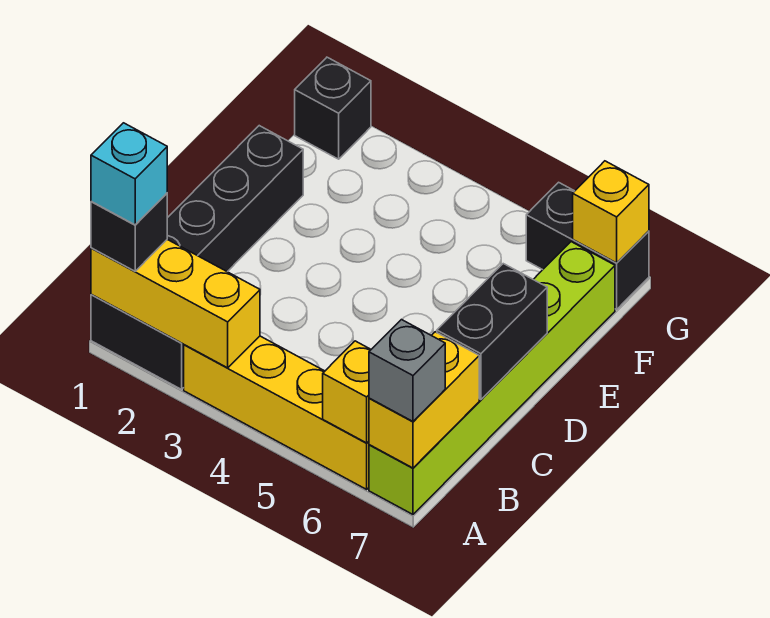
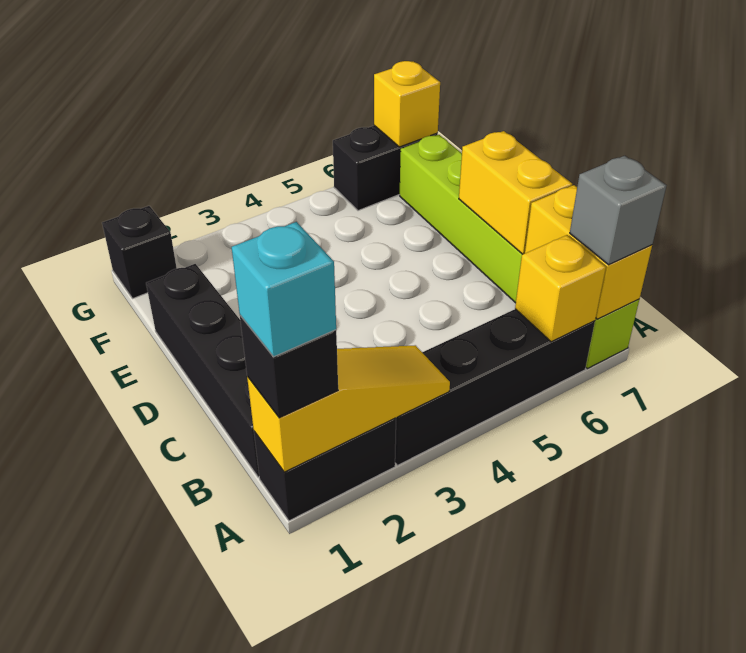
yellow 1x3 brick [91,239,260,368] -> yellow 1x3 slope [247,345,450,472]
yellow 1x4 brick [184,336,369,489] -> black 1x4 brick [395,309,595,465]
black 1x2 brick [437,264,547,400] -> yellow 1x2 brick [459,131,572,254]

